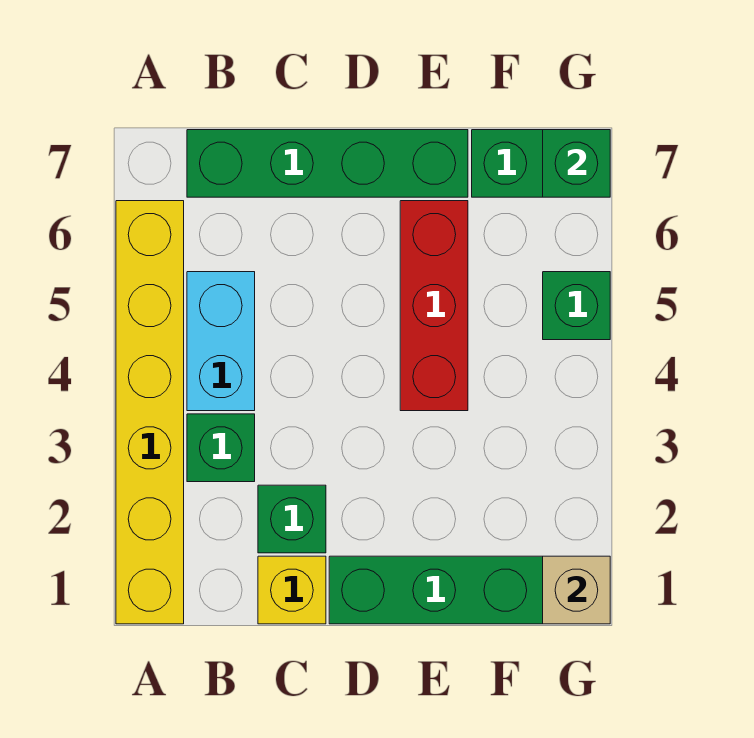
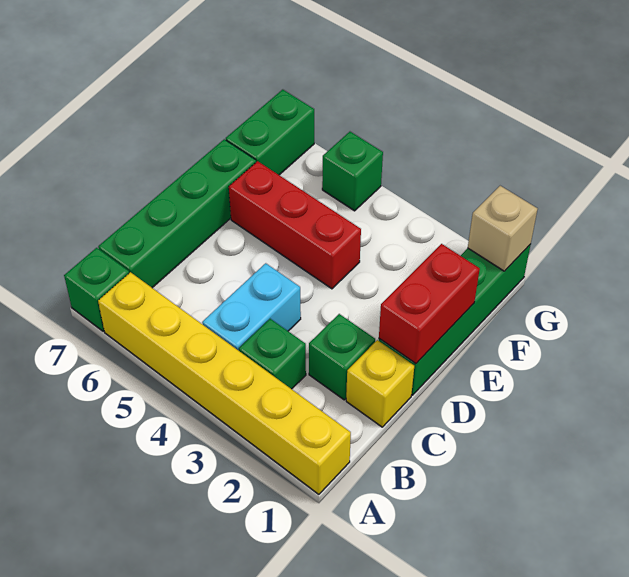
cyan 1x2 brick [187,272,255,411] -> cyan 1x2 brick turned to [202,263,301,351]
none -> red 1x2 brick [379,244,480,364]
green 1x1 brick [543,130,610,197] -> green 1x1 brick moved to [64,248,129,331]

